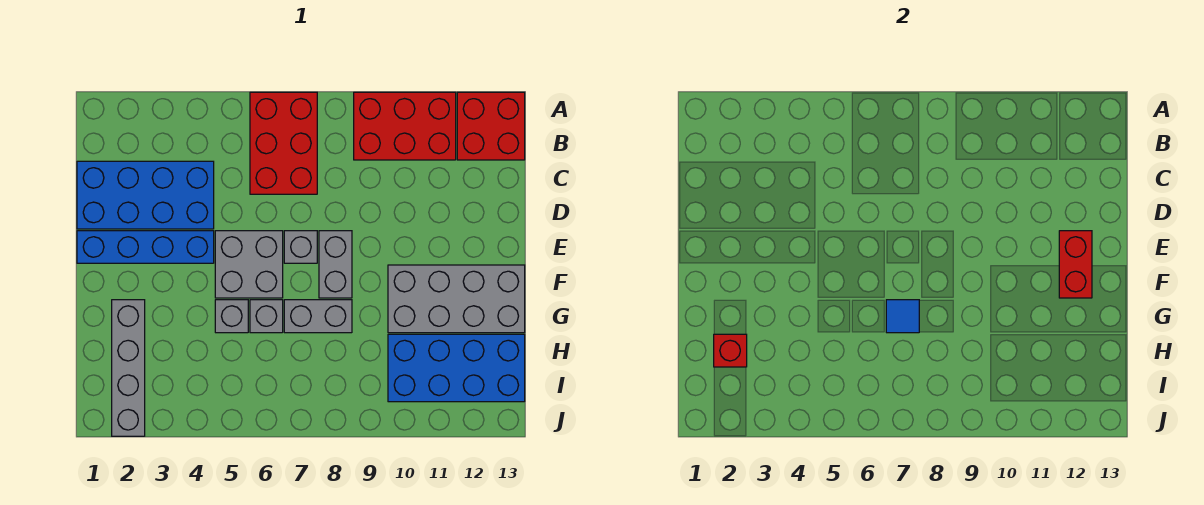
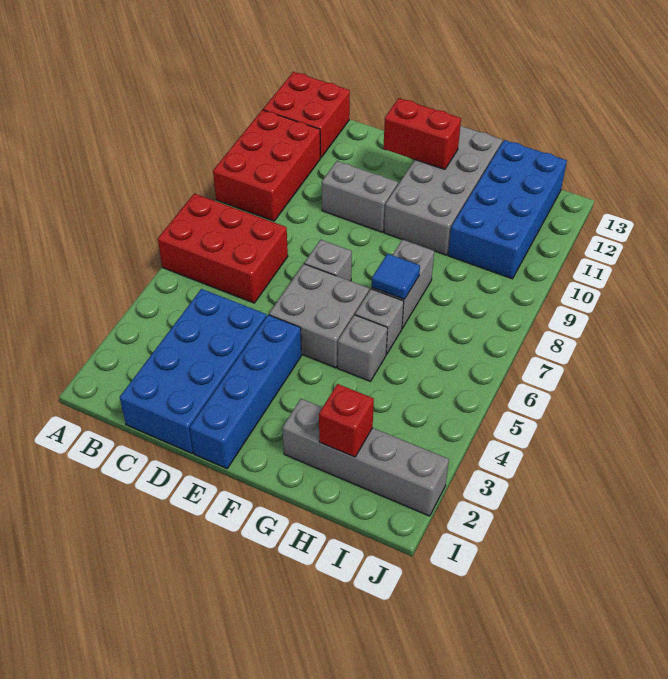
grey 1x2 brick [319,231,352,298] -> grey 1x2 brick moved to [322,161,398,232]

